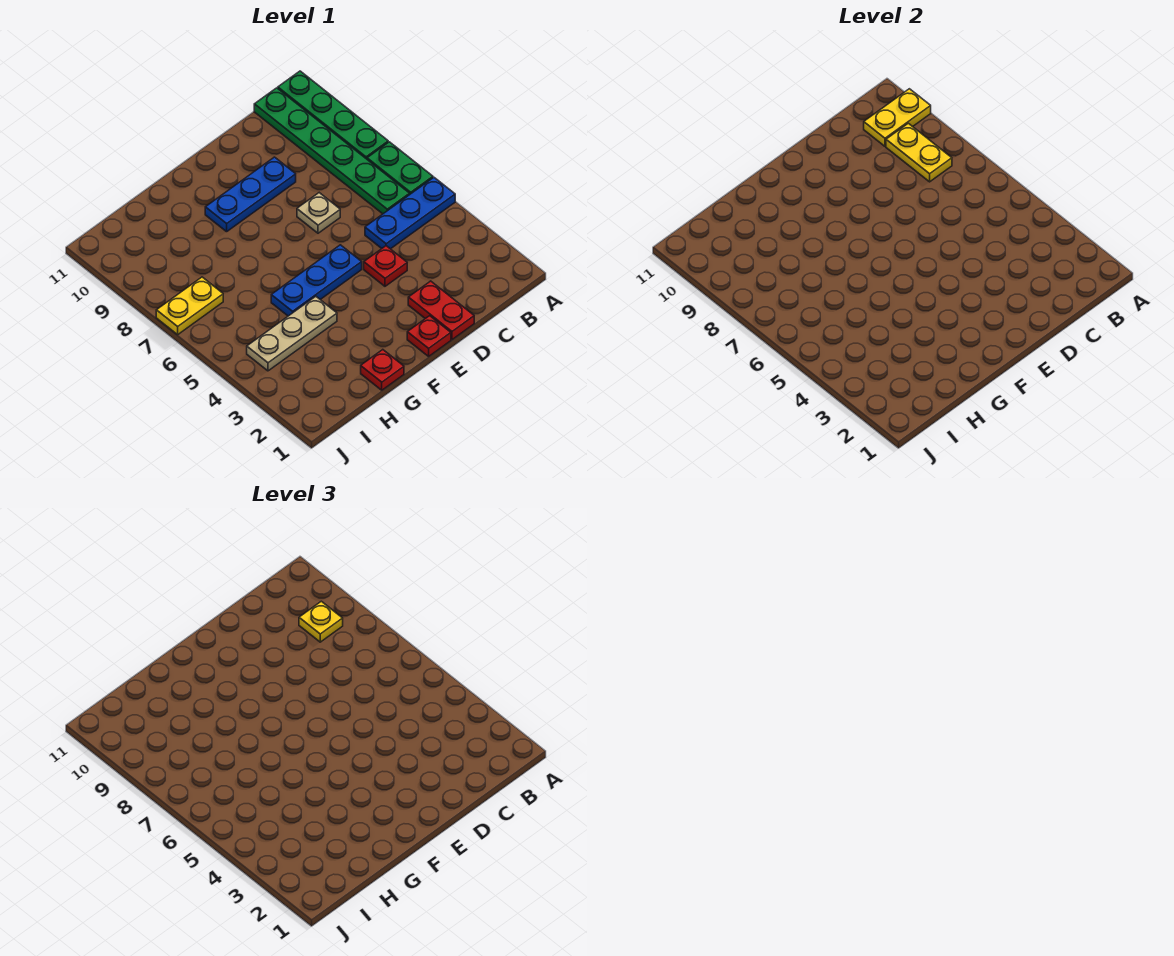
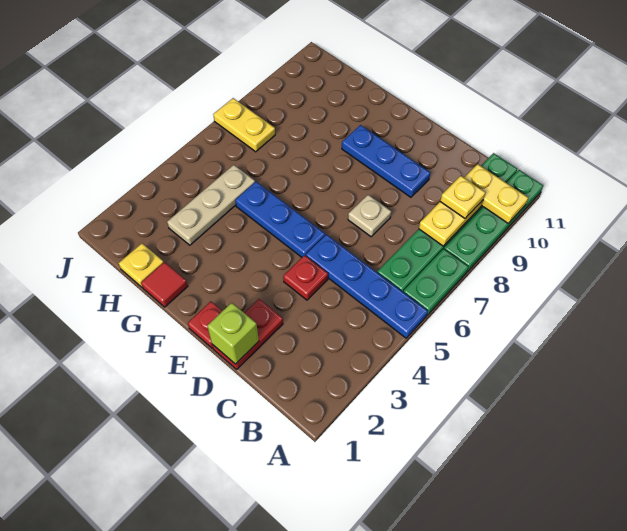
blue 1x3 plate [365,178,455,249] -> blue 1x4 plate [306,235,428,338]
none -> lime 1x1 brick [207,303,259,364]
red 1x1 plate [361,350,404,390] -> red 1x1 tile [141,262,188,307]
tan 1x3 plate [247,297,337,371] -> tan 1x3 plate turned to [167,165,255,245]
none -> yellow 1x1 plate [119,243,164,287]

